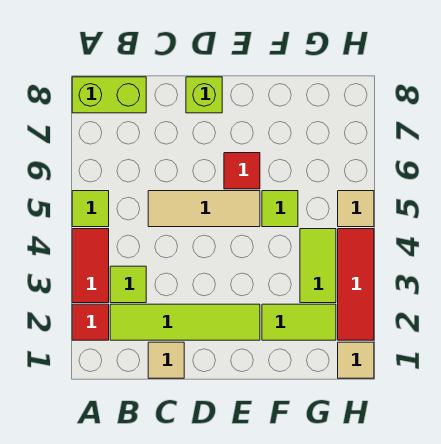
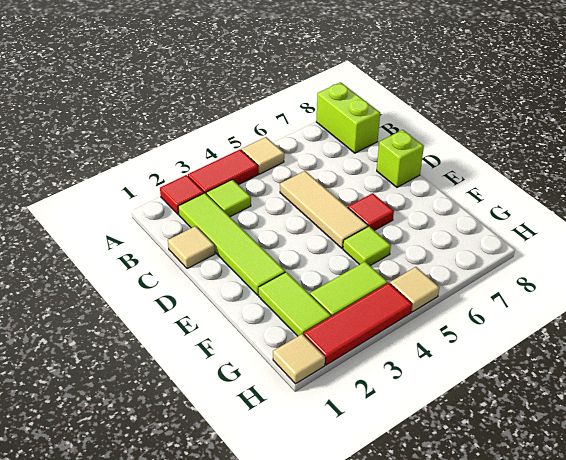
lime 1x1 tile [72,191,109,227] -> tan 1x1 tile [241,137,284,174]

